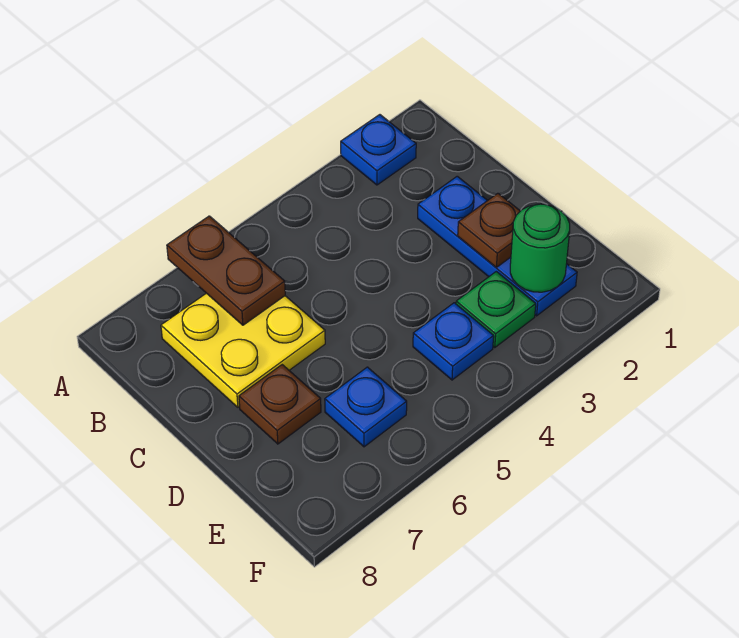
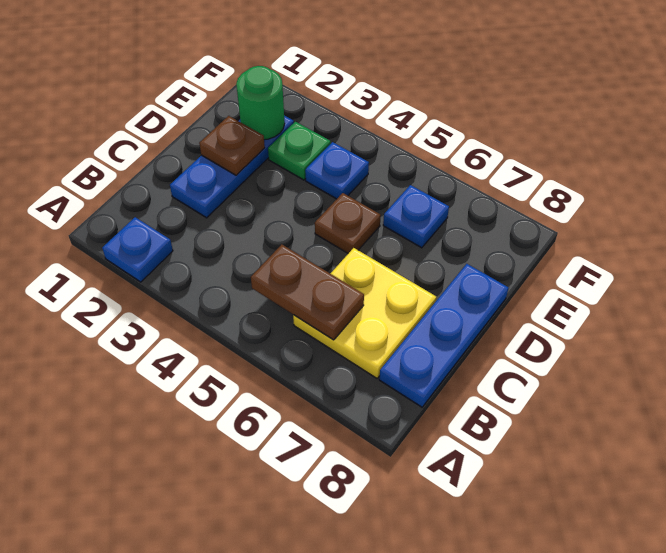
brown 1x2 plate [167,216,285,325] -> brown 1x2 plate turned to [251,244,364,340]
none -> blue 1x3 plate [379,264,508,407]
brown 1x1 plate [239,365,321,444] -> brown 1x1 plate moved to [315,193,381,253]

